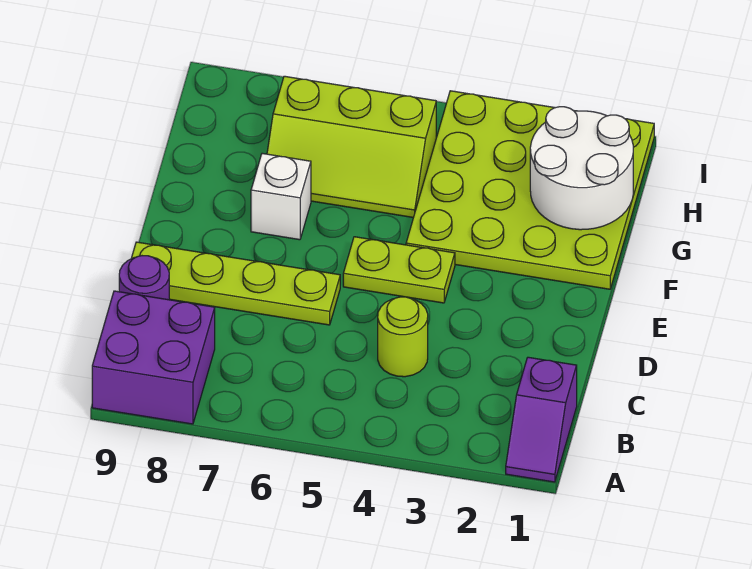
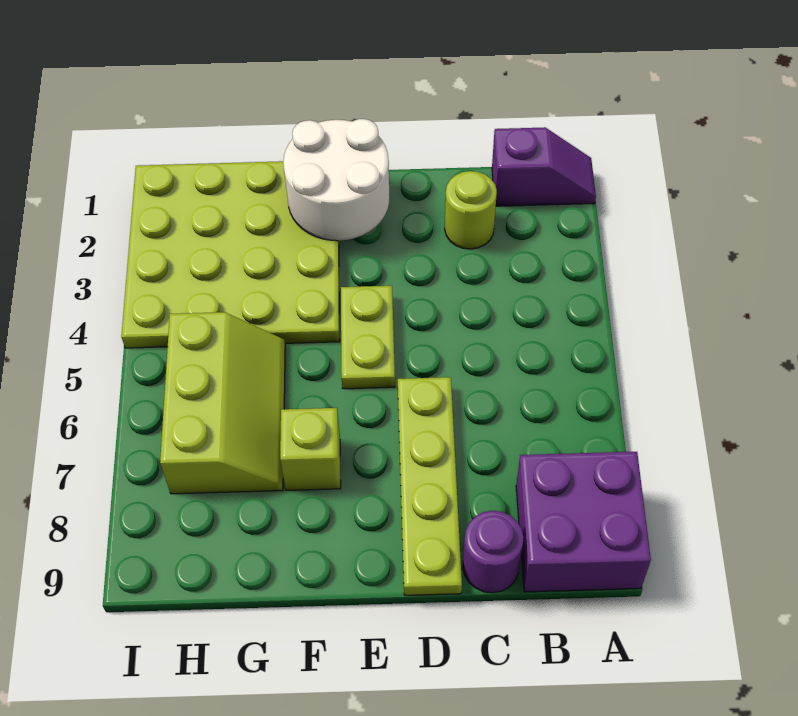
lime 1x1 round brick [378,297,428,377] -> lime 1x1 round brick moved to [445,171,497,249]
white 1x1 brick [251,153,311,240] -> lime 1x1 brick [280,408,341,490]
white 2x2 round brick [530,107,633,230] -> white 2x2 round brick moved to [283,119,390,241]

